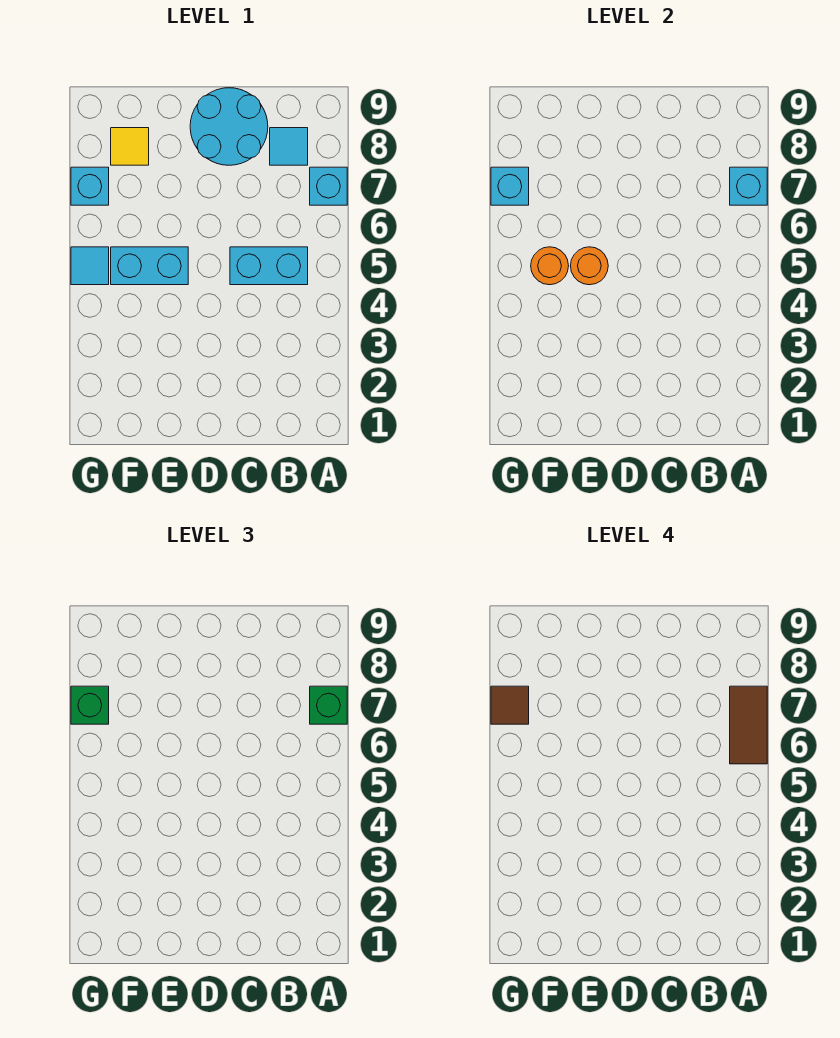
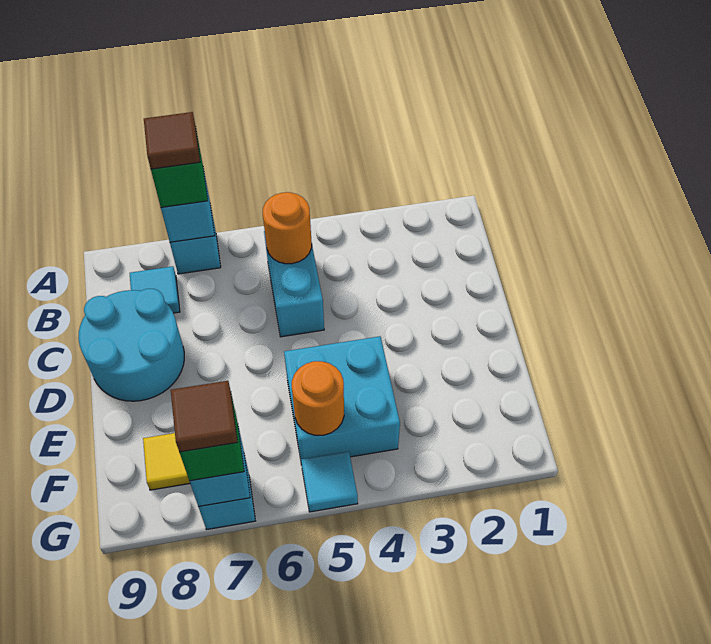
brown 1x2 tile [730,686,767,764] -> brown 1x1 tile [144,112,200,169]
cyan 1x2 brick [111,247,188,285] -> cyan 2x2 brick [284,336,400,465]
orange 1x1 round brick [571,247,608,285] -> orange 1x1 round brick moved to [263,192,312,264]

